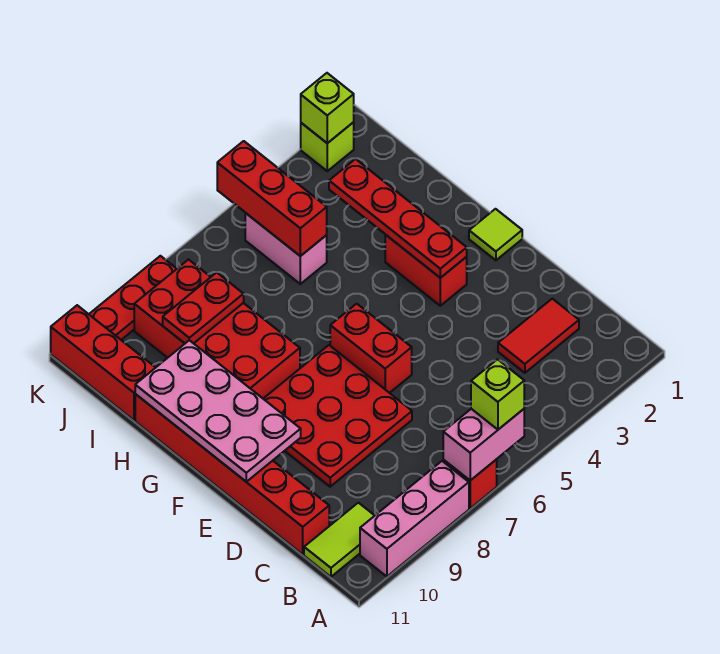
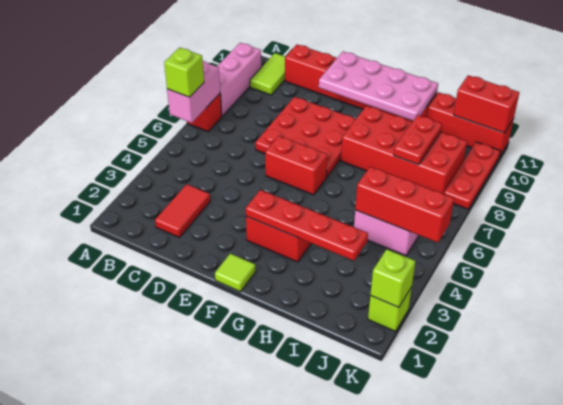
none -> red 1x2 brick [454,75,519,133]

